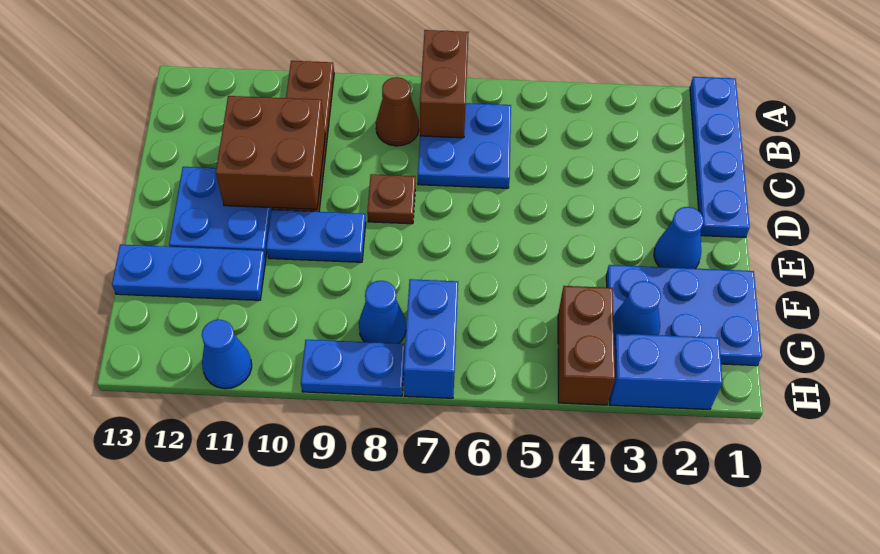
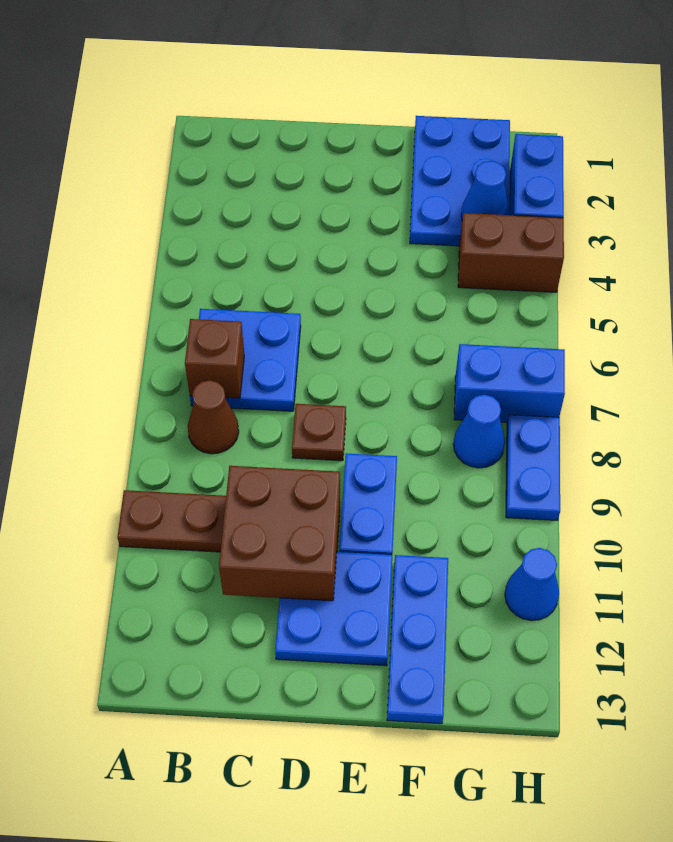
blue 1x4 plate [690,77,750,238] -> none
brown 1x2 brick [420,30,469,138] -> brown 1x1 brick [185,319,244,398]
blue 1x1 cone [654,207,704,269] -> none

